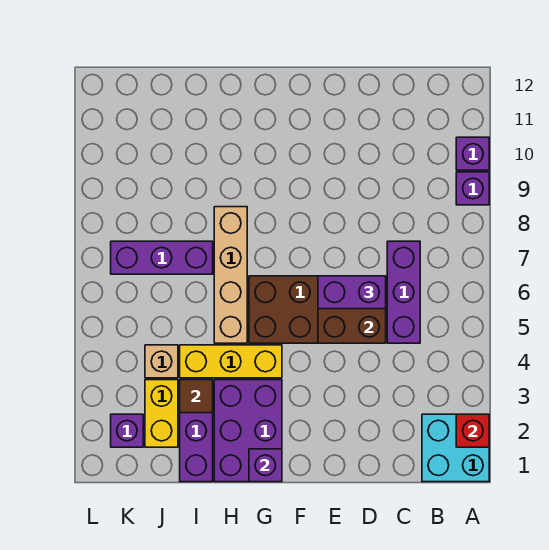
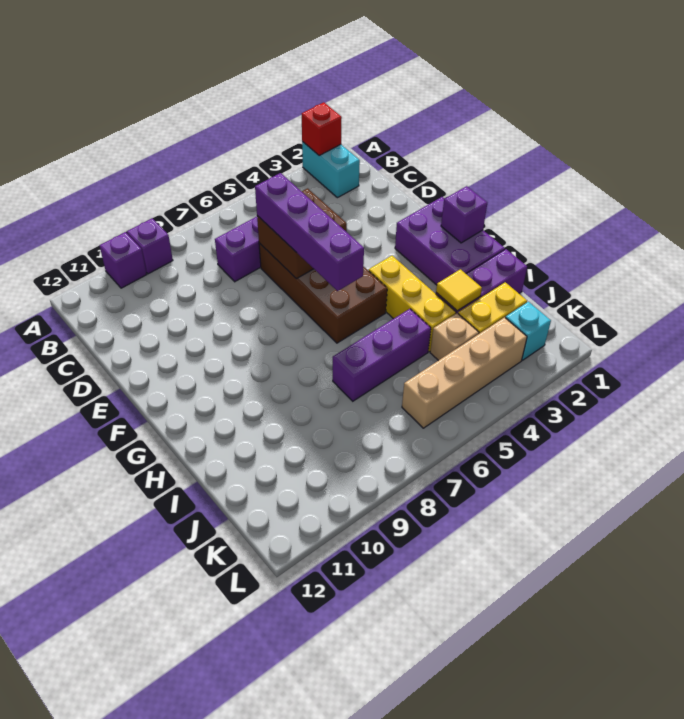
cyan 2x2 brick [422,414,489,482] -> cyan 1x2 brick [302,142,360,198]
purple 1x2 brick [318,276,386,309] -> purple 1x4 brick [255,173,364,291]
purple 2x3 brick [214,380,282,482] -> purple 2x3 brick turned to [395,197,505,285]
tan 1x4 brick [214,207,247,343] -> tan 1x4 brick moved to [402,317,527,428]
brown 1x1 tile [180,380,213,413] -> yellow 1x1 tile [436,269,482,311]
purple 1x3 brick [111,241,213,274] -> purple 1x3 brick turned to [333,309,431,401]
purple 1x1 brick [111,414,143,447] -> cyan 1x1 brick [505,302,551,360]

